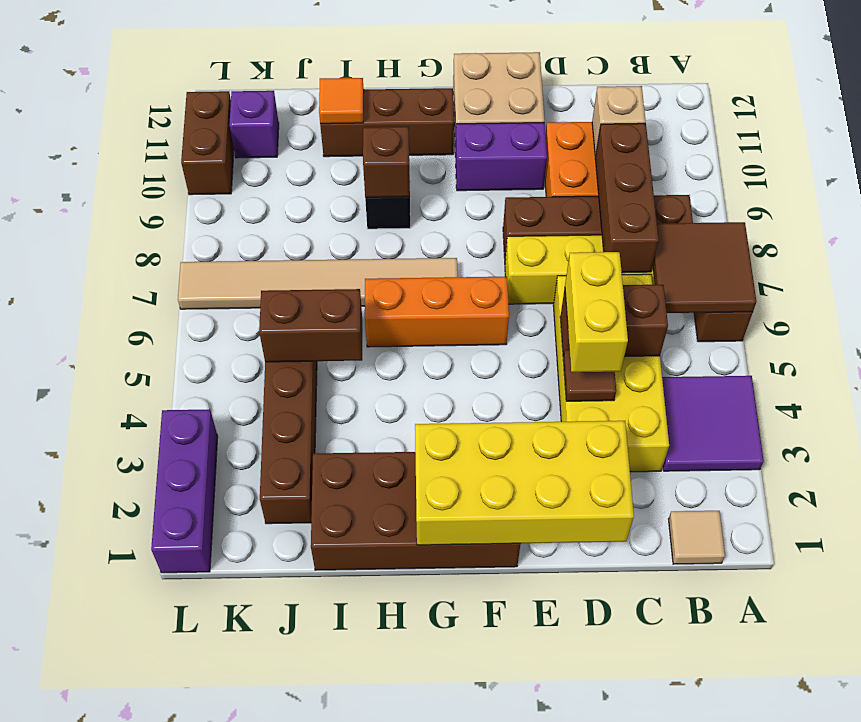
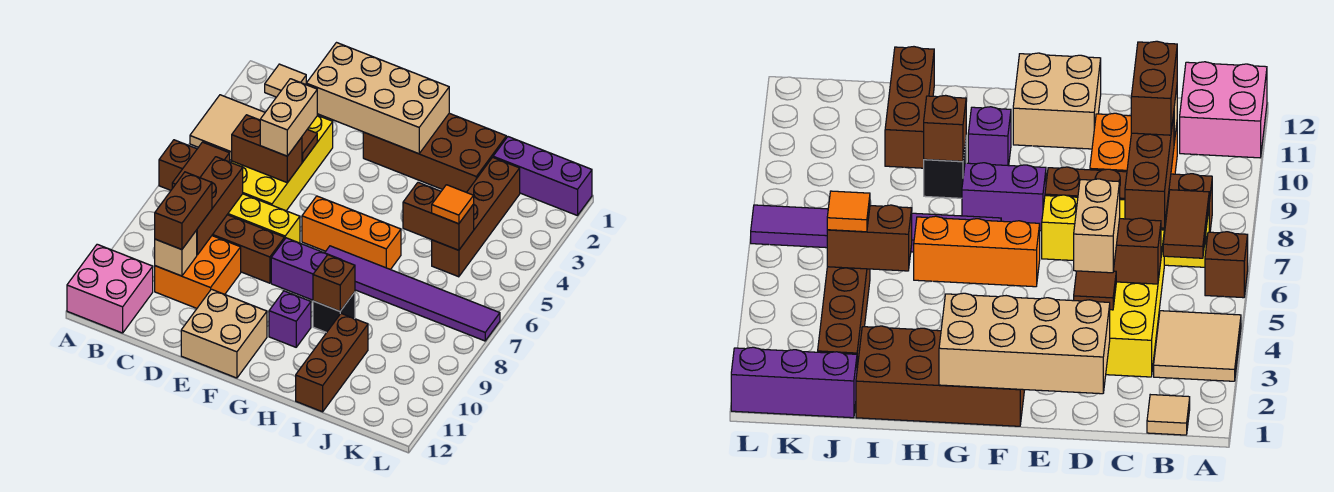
purple 2x2 tile [662,376,764,471] -> tan 2x2 tile [190,95,265,160]
brown 2x2 tile [653,222,756,313] -> brown 1x2 tile [172,142,230,188]
none -> pink 2x2 brick [67,244,153,333]
yellow 2x4 brick [415,421,634,545] -> tan 2x4 brick [306,43,449,154]
yellow 1x2 brick [565,252,628,372] -> tan 1x2 brick [260,79,317,156]
purple 1x2 brick [455,123,547,191] -> purple 1x2 brick moved to [271,238,338,300]
tan 1x6 tile [178,258,458,309] -> purple 1x6 tile [325,246,500,341]
brown 1x3 brick [320,88,454,157] -> brown 1x3 brick turned to [296,314,368,412]
orange 1x1 tile [319,78,364,124] -> orange 1x1 tile moved to [432,185,474,224]
purple 1x1 brick [229,91,279,158] -> purple 1x1 brick moved to [269,291,311,347]
purple 1x3 brick [151,409,218,573] -> purple 1x3 brick turned to [493,137,592,216]
brown 1x2 brick [181,91,234,195] -> brown 1x2 brick moved to [155,172,212,250]

